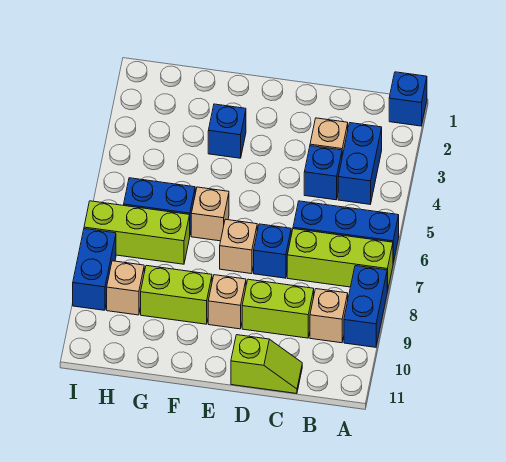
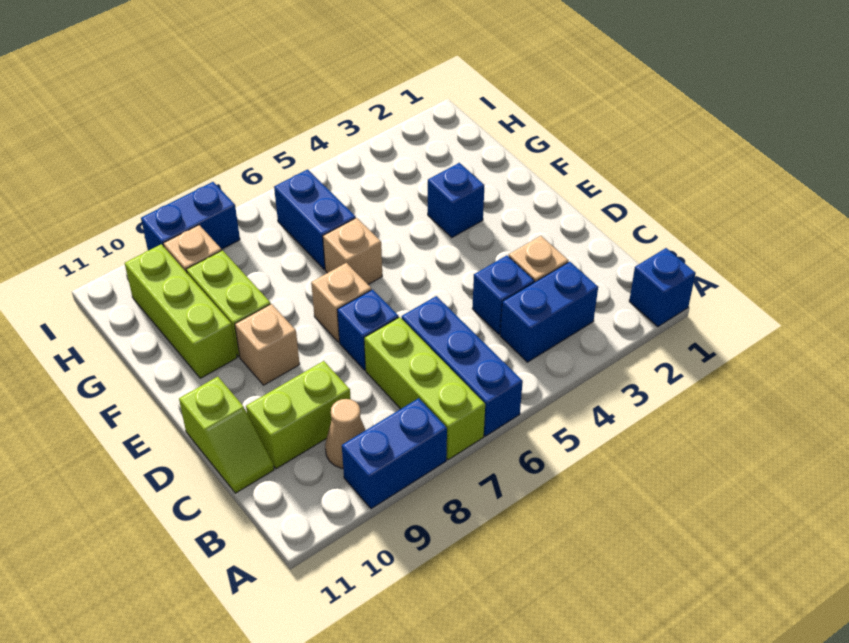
tan 1x1 brick [310,289,348,343] -> tan 1x1 cone [325,399,365,468]
lime 1x2 brick [242,279,314,338] -> lime 1x2 brick turned to [246,361,351,469]
lime 1x3 brick [84,201,190,264] -> lime 1x3 brick moved to [125,244,237,378]

